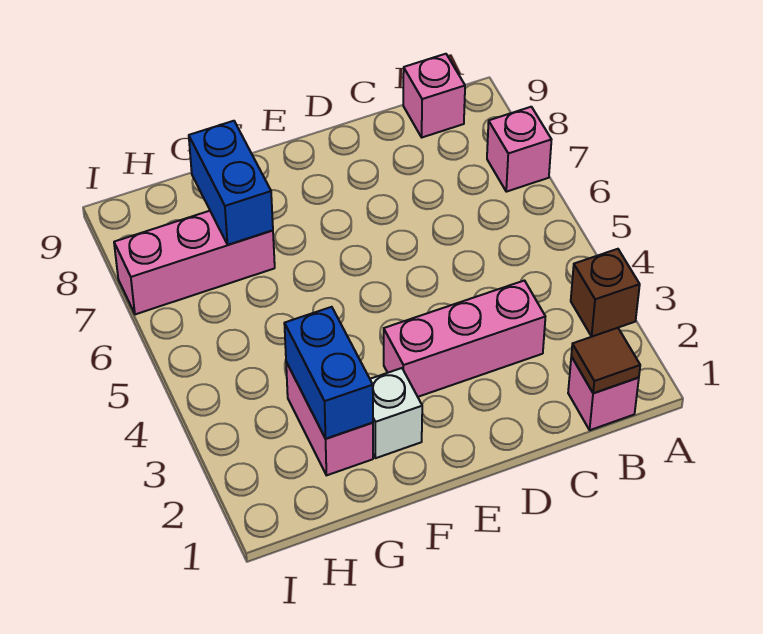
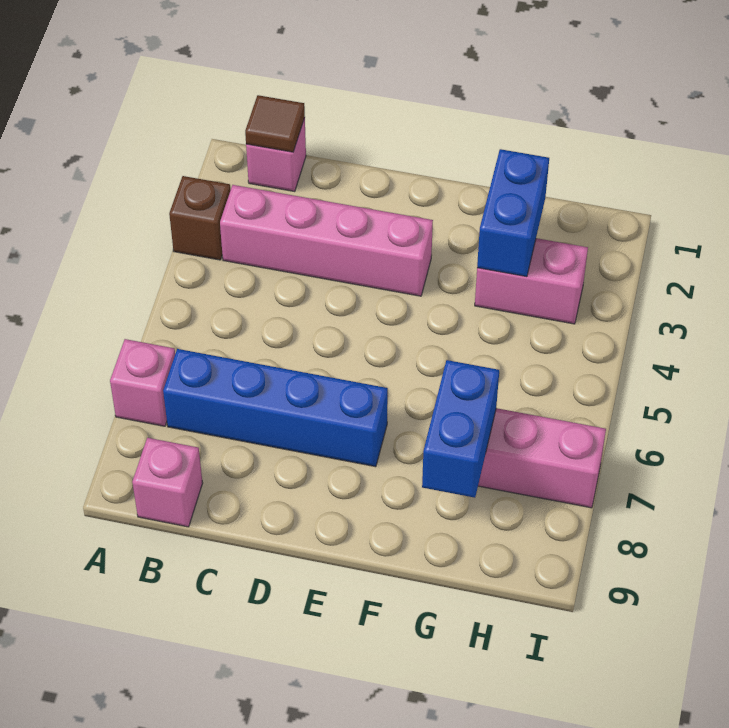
none -> blue 1x4 brick [163,349,388,467]
pink 1x3 brick [384,281,545,397] -> pink 1x4 brick [220,185,433,296]
white 1x1 brick [370,368,422,458] -> none
pink 1x2 brick [286,362,373,475] -> pink 1x2 brick turned to [475,238,588,324]

